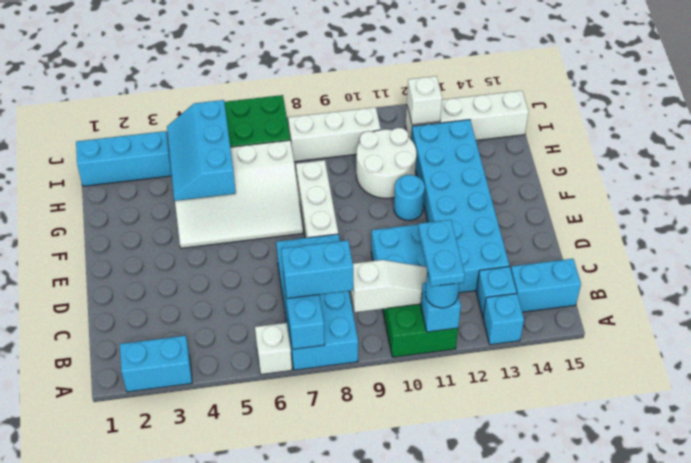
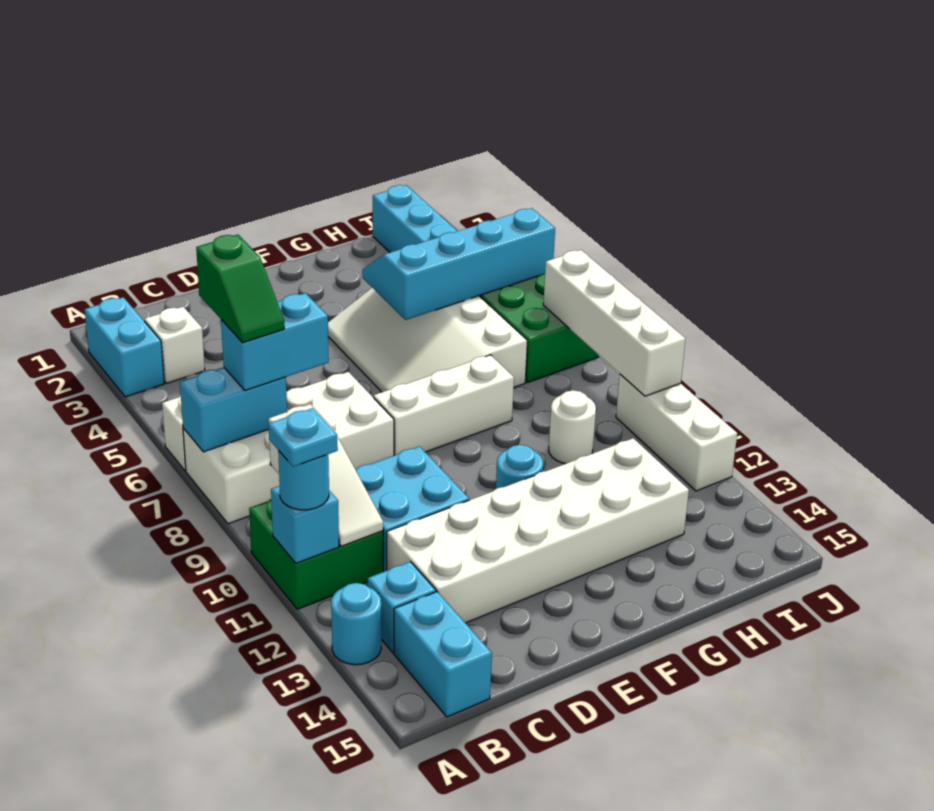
cyan 2x4 brick [276,234,358,370] -> white 2x4 brick [183,372,394,524]
cyan 1x2 plate [418,220,465,287] -> cyan 1x1 plate [269,408,338,467]
cyan 1x1 brick [483,293,524,345] -> cyan 1x1 round brick [331,583,381,665]
none -> green 1x2 slope [196,235,284,343]
cyan 1x2 brick [281,240,353,299] -> cyan 1x2 brick turned to [221,293,329,390]
cyan 2x6 brick [411,120,509,293] -> white 2x6 brick [387,438,689,623]
cyan 2x3 slope [167,100,236,201] -> cyan 2x4 slope [362,208,555,320]
white 2x2 round brick [356,128,417,198] -> white 1x1 round brick [549,390,596,464]
white 1x3 brick [288,107,381,162] -> white 1x3 brick moved to [616,374,737,491]
white 1x4 brick [406,91,529,140] -> white 1x4 brick moved to [543,250,685,396]
white 1x1 brick [407,76,442,125] -> white 1x1 brick moved to [145,307,205,383]

